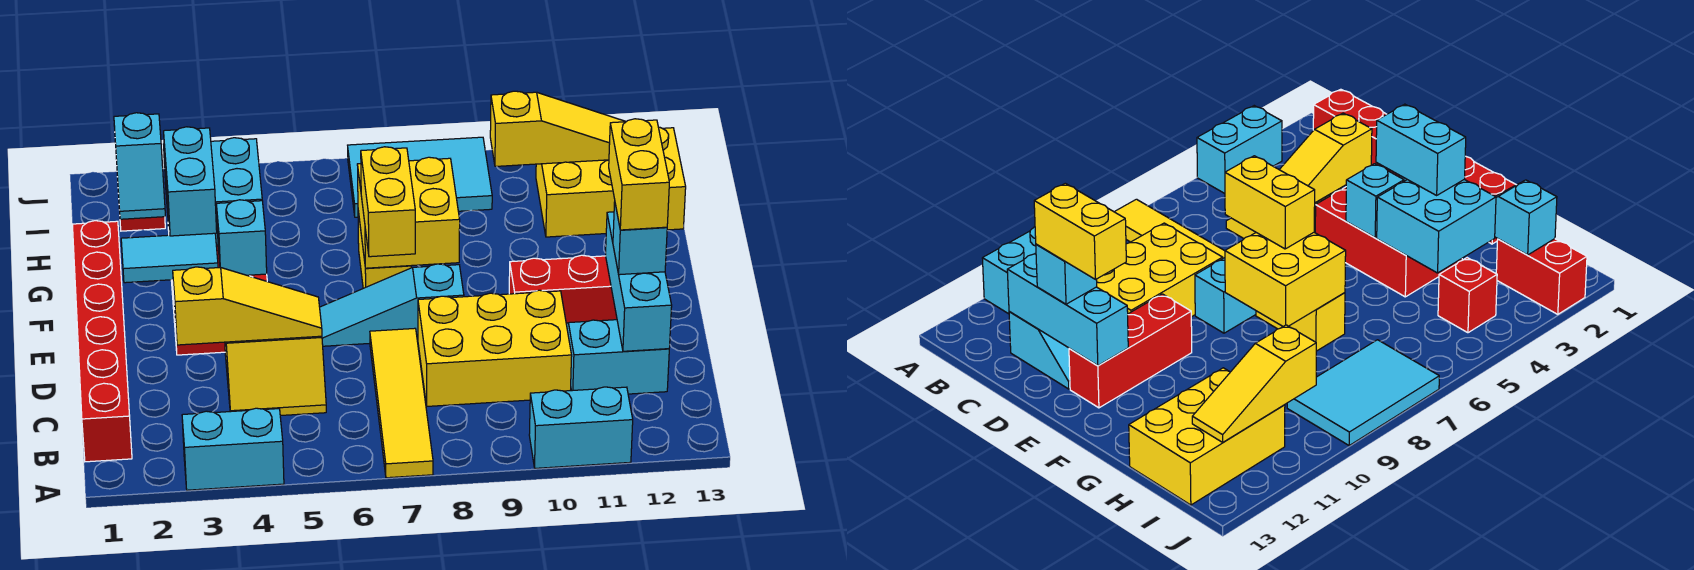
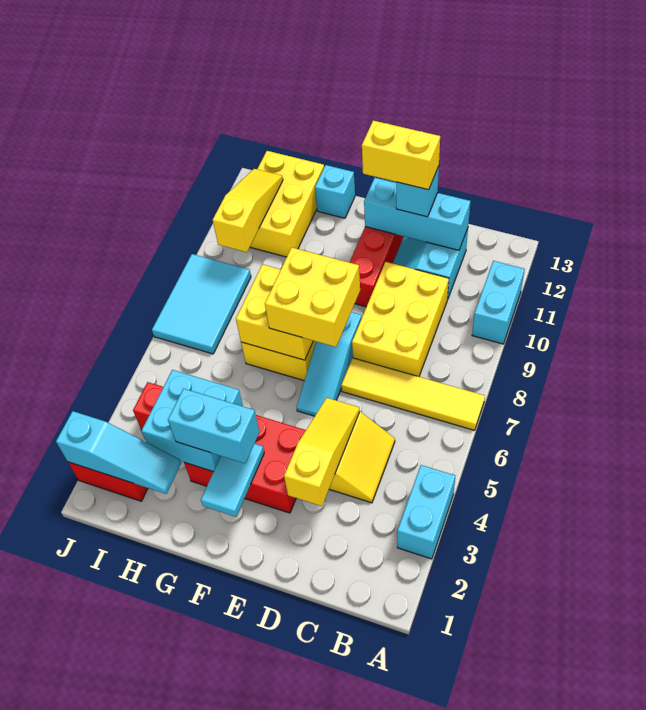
red 1x6 brick [72,221,132,462] -> none
yellow 1x2 brick [361,147,415,257] -> yellow 2x2 brick [265,247,360,347]
cyan 1x1 brick [216,200,267,275] -> cyan 1x1 brick moved to [315,165,355,218]
cyan 1x2 slope [114,113,165,219] -> cyan 1x3 slope [56,411,181,494]

